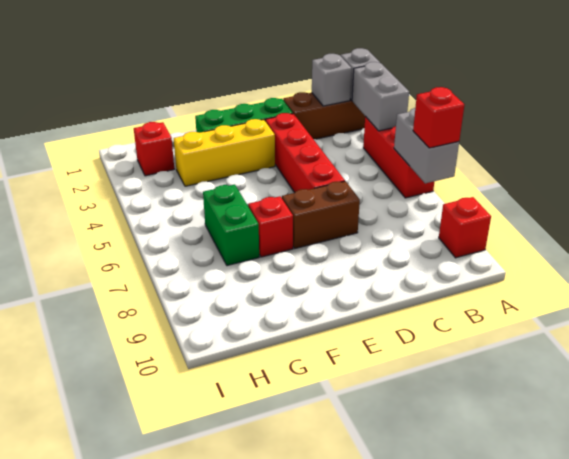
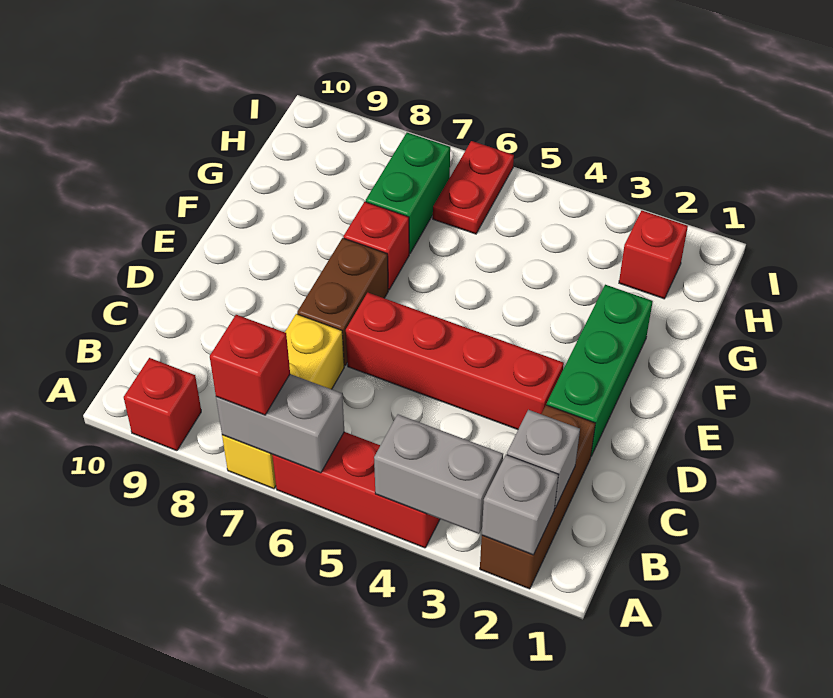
yellow 1x3 brick [174,119,275,186] -> yellow 1x3 brick moved to [222,314,344,489]
green 1x2 brick [203,185,259,266] -> green 1x2 brick turned to [366,133,450,254]
none -> red 1x2 plate [433,141,514,234]

